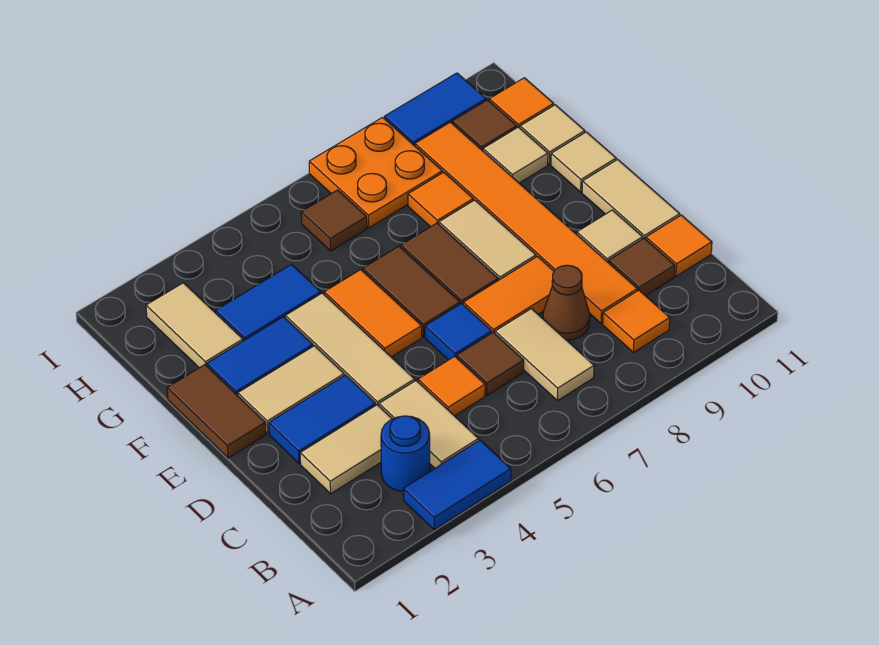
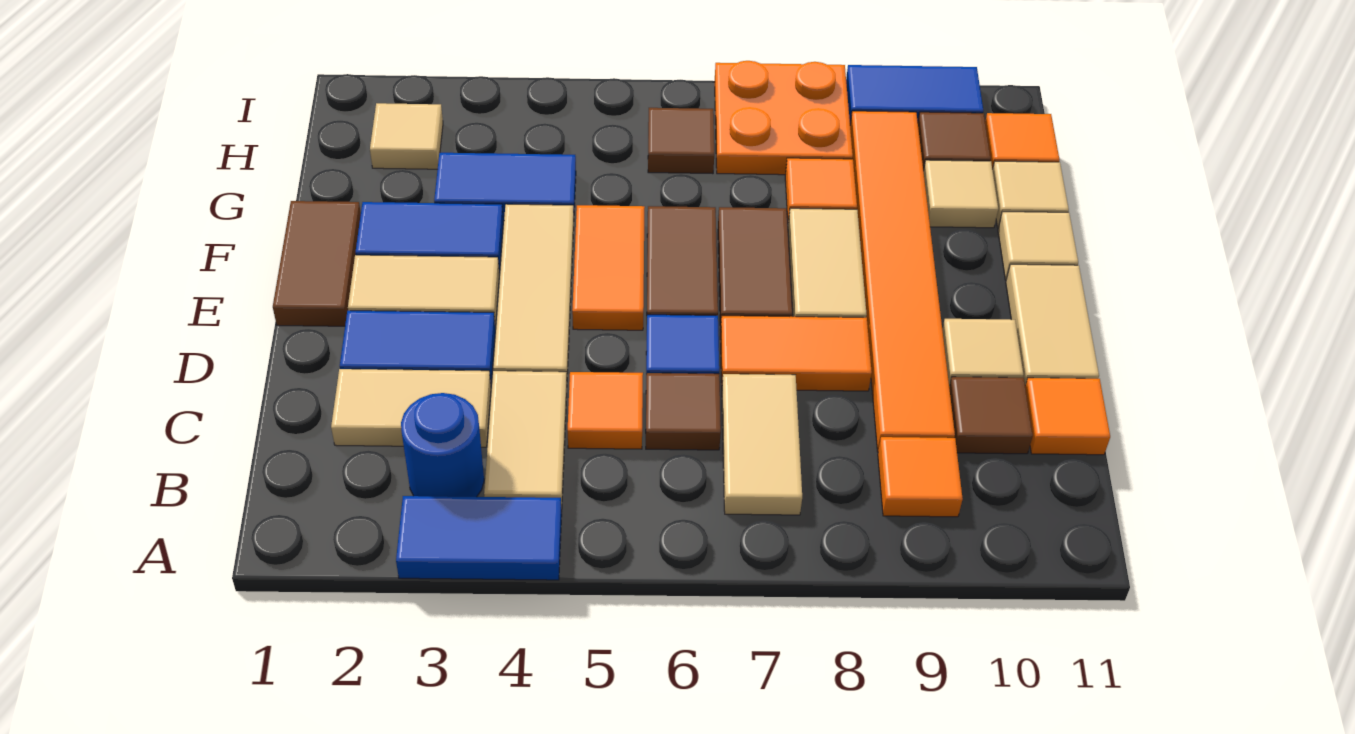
brown 1x1 cone [543,265,590,340] -> none
tan 1x2 tile [146,283,243,368] -> tan 1x1 tile [370,103,443,169]

